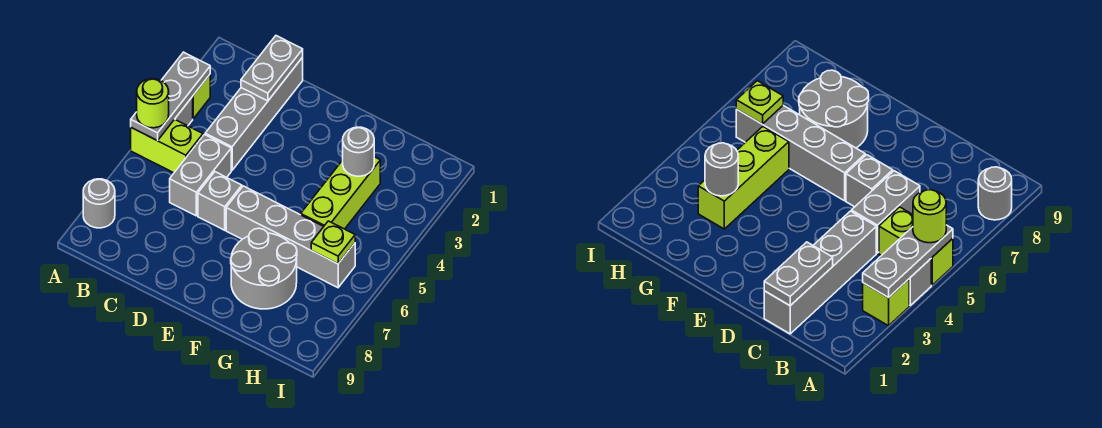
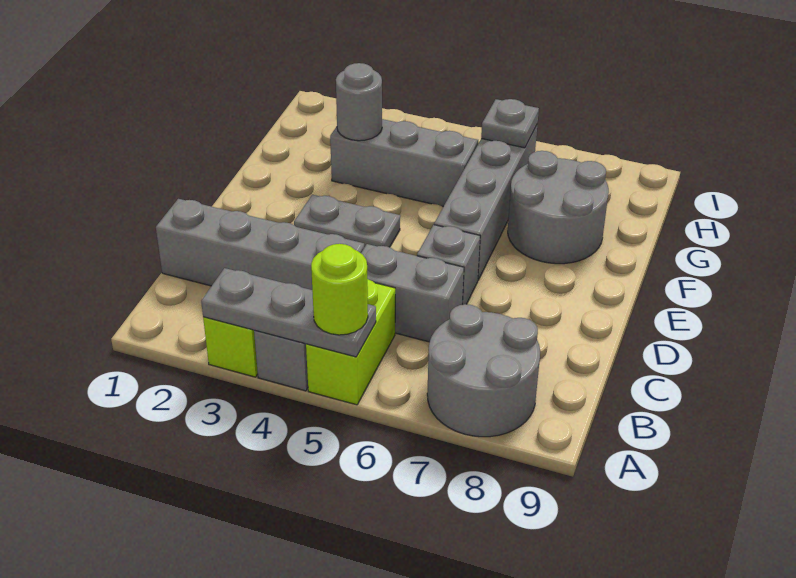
grey 1x1 round brick [83,179,115,228] -> grey 2x2 round brick [427,304,540,437]
grey 1x2 plate [241,36,303,101] -> grey 1x2 plate moved to [294,195,400,247]
lime 1x3 brick [301,157,380,229] -> grey 1x3 brick [330,119,478,207]
lime 1x1 plate [311,221,355,264] -> grey 1x1 plate [481,99,539,148]

